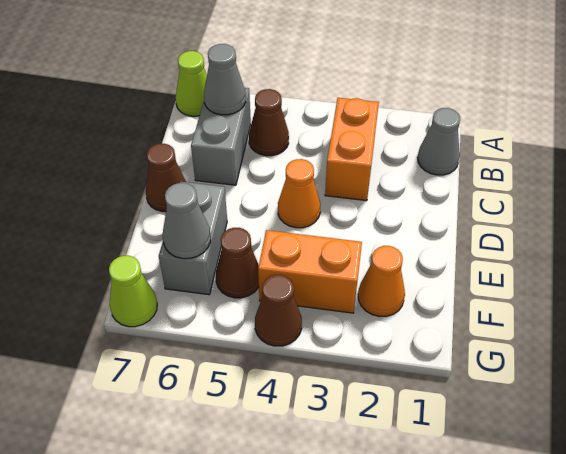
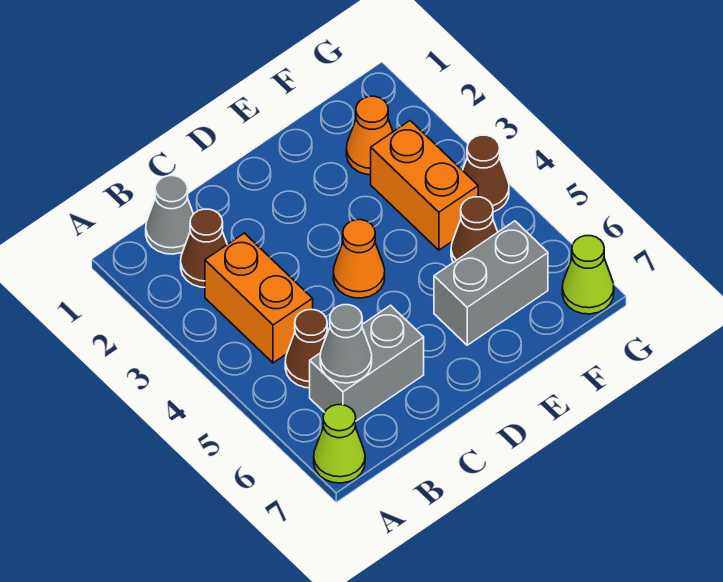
orange 1x2 brick [325,98,379,201] -> orange 1x2 brick turned to [205,233,313,363]
brown 1x1 cone [146,144,186,212] -> brown 1x1 cone moved to [181,209,227,287]
grey 1x1 cone [162,183,211,259] -> none

